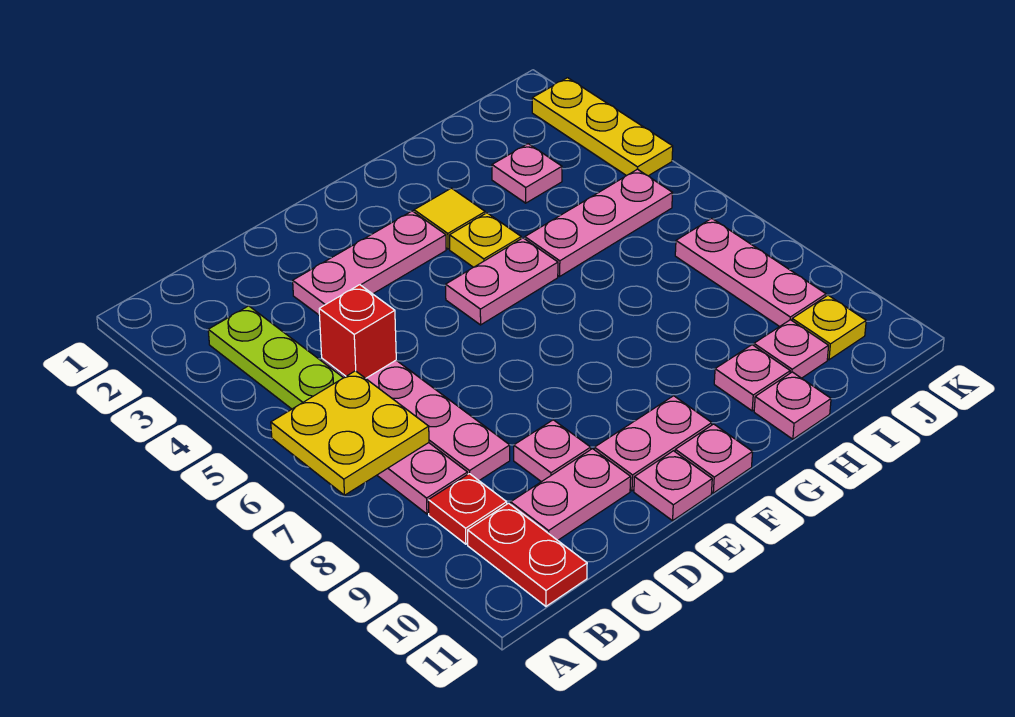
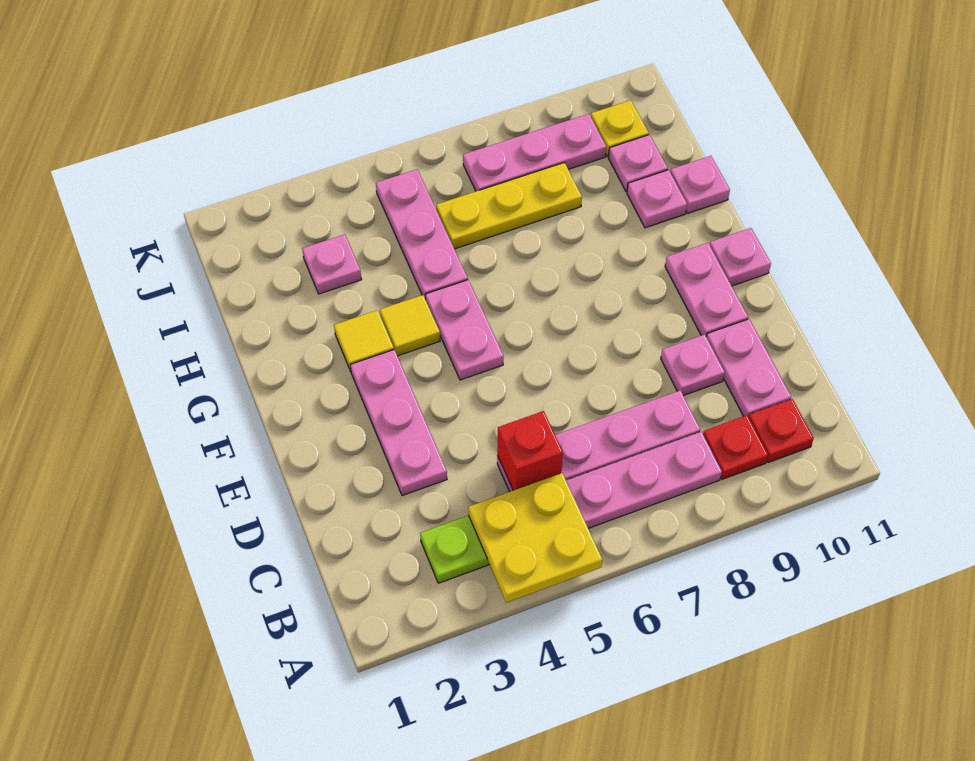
yellow 2x2 plate [271,371,429,495] -> yellow 2x2 plate moved to [468,473,602,603]
red 1x2 plate [468,503,587,606] -> red 1x1 plate [749,399,814,463]
pink 1x1 plate [634,451,712,521] -> none
yellow 1x1 plate [450,213,522,267] -> yellow 1x1 tile [380,295,440,356]
yellow 1x3 plate [532,78,673,176] -> yellow 1x3 plate moved to [436,163,582,249]

